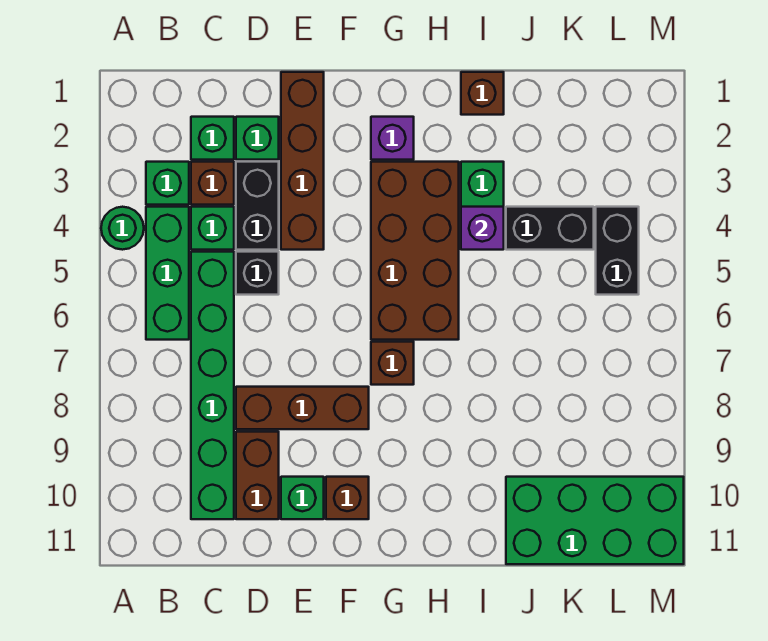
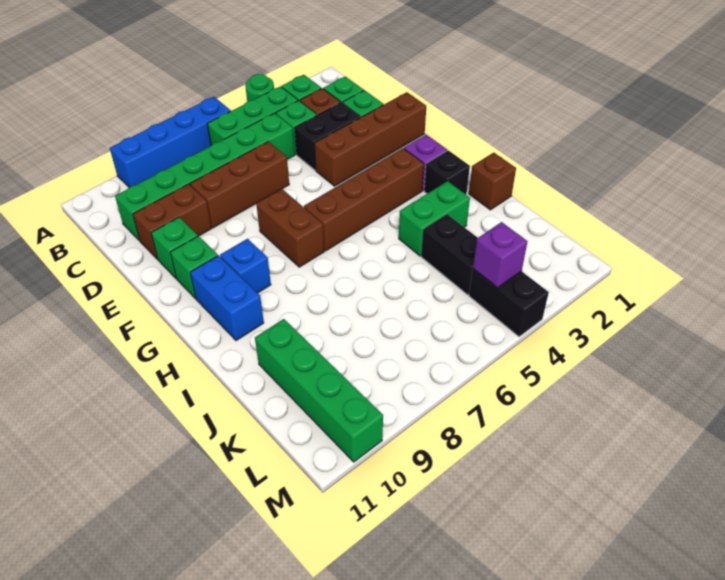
none -> blue 1x4 brick [110,97,231,187]
black 1x1 brick [236,252,279,295] -> black 1x1 brick moved to [424,150,470,194]
brown 1x3 brick [236,387,369,429] -> brown 1x3 brick turned to [190,142,289,228]
brown 1x1 brick [326,477,369,519] -> green 1x1 brick [170,236,218,298]
brown 2x4 brick [371,162,459,340] -> brown 1x4 brick [304,148,424,251]
brown 1x1 brick [371,342,414,385] -> brown 1x2 brick [256,189,324,267]
none -> blue 1x1 brick [220,239,271,293]
none -> blue 1x2 brick [190,256,264,341]
purple 1x1 brick [461,207,504,250] -> purple 1x1 brick moved to [473,222,527,288]
green 2x4 brick [506,477,684,564] -> green 1x4 brick [255,319,383,462]
black 1x2 brick [596,207,639,295] -> black 1x2 brick turned to [469,269,549,337]

